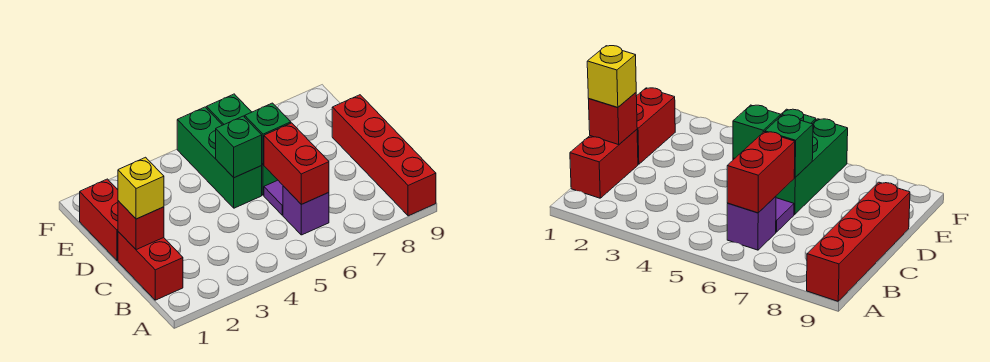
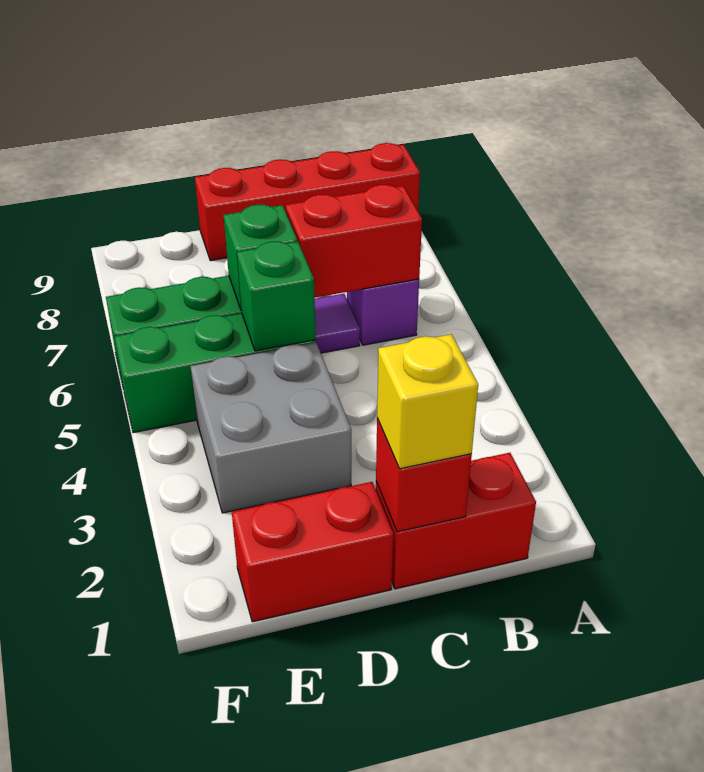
none -> grey 2x2 brick [191,343,351,513]

